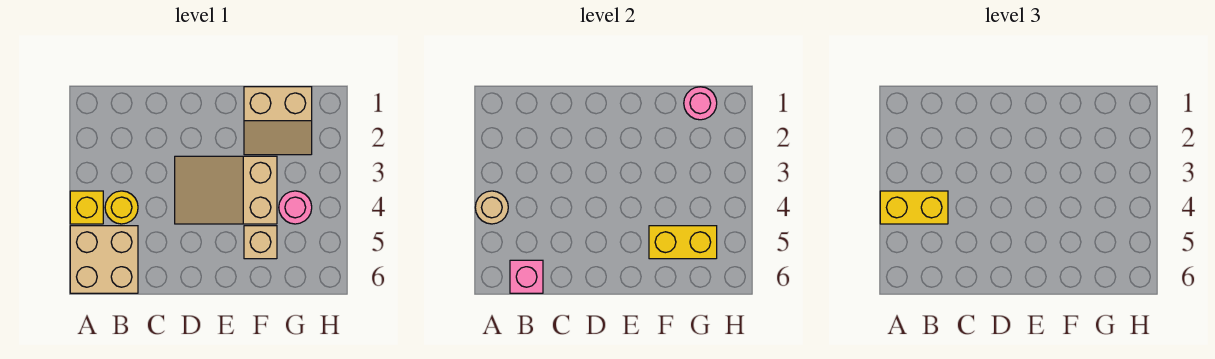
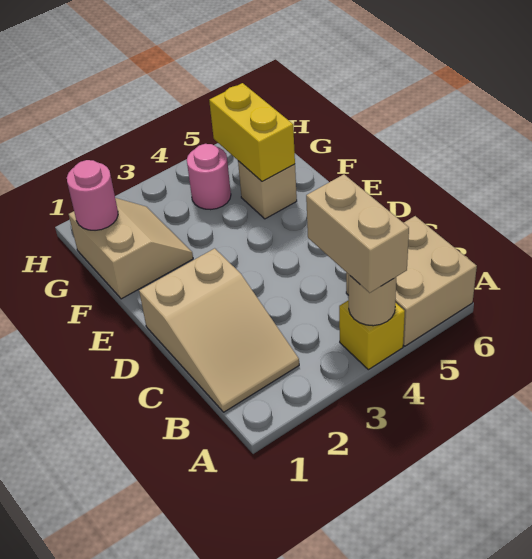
yellow 1x2 brick [880,191,948,224] -> tan 1x2 brick [306,174,409,293]
yellow 1x1 round brick [105,191,138,224] -> none
pink 1x1 brick [510,260,543,293] -> none
tan 2x3 slope [175,156,277,224] -> tan 2x3 slope moved to [139,248,299,412]

